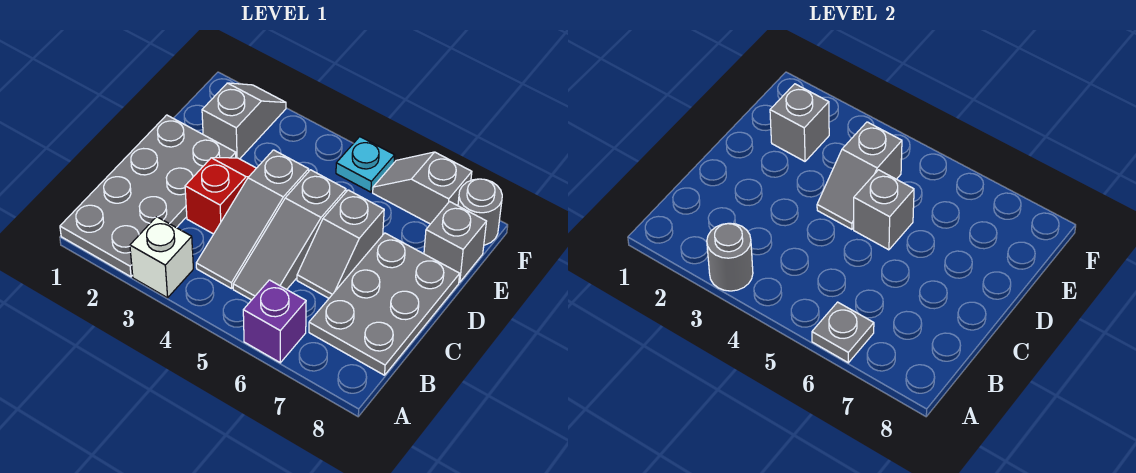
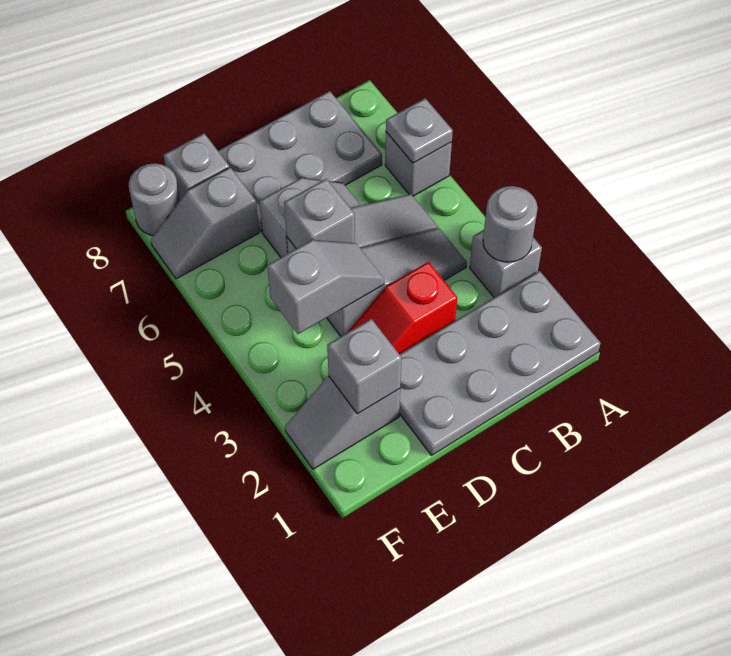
white 1x1 brick [130,217,193,298] -> grey 1x1 brick [470,230,542,298]
purple 1x1 brick [243,280,306,363] -> grey 1x1 brick [385,132,452,196]
cyan 1x1 plate [336,137,395,192] -> none
grey 1x2 slope [373,152,472,224] -> grey 1x2 slope turned to [151,167,259,279]

